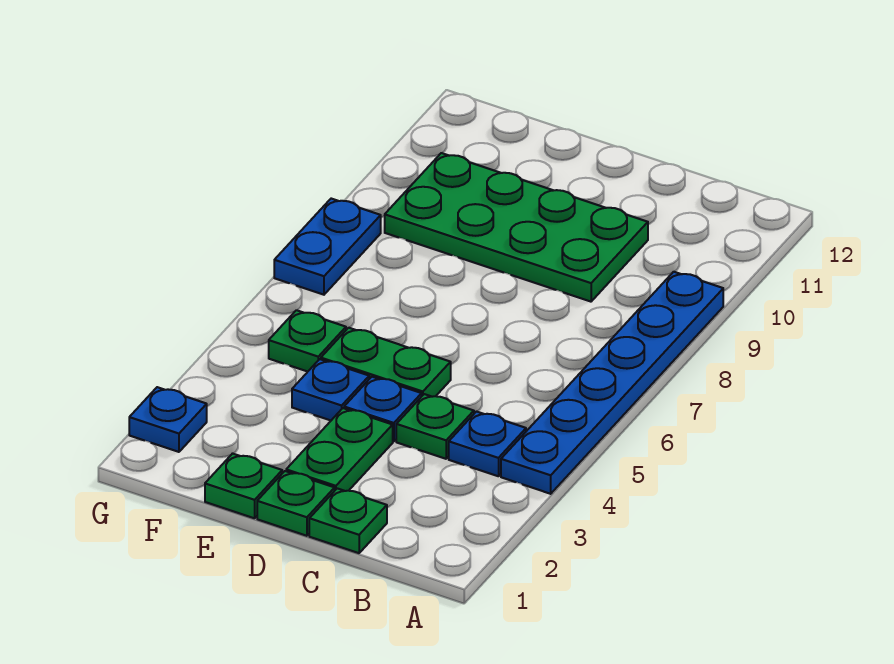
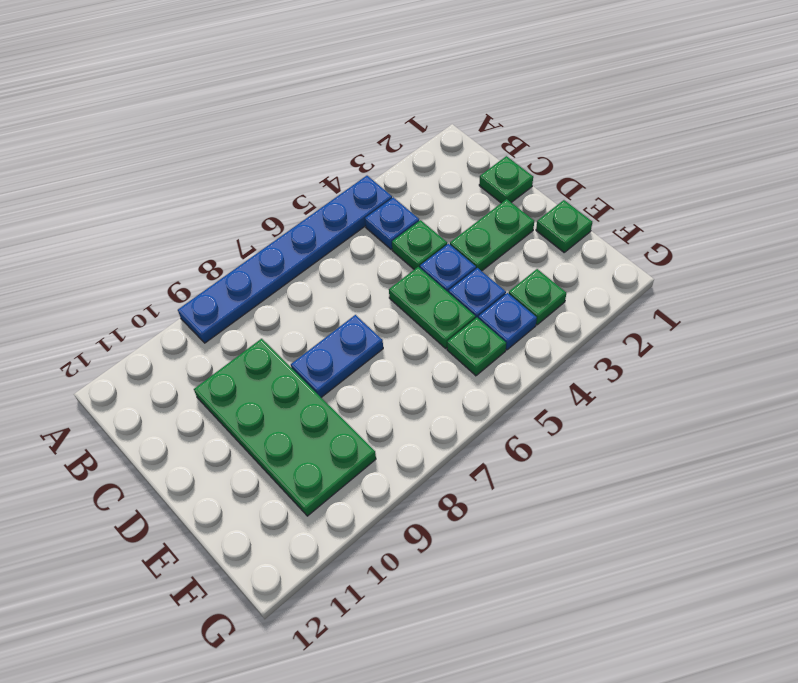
green 1x1 plate [257,471,335,536] -> green 1x1 plate moved to [509,269,566,325]
blue 1x1 plate [129,387,207,452] -> blue 1x1 plate moved to [478,293,537,350]
blue 1x2 plate [274,199,381,295] -> blue 1x2 plate moved to [291,315,383,397]

